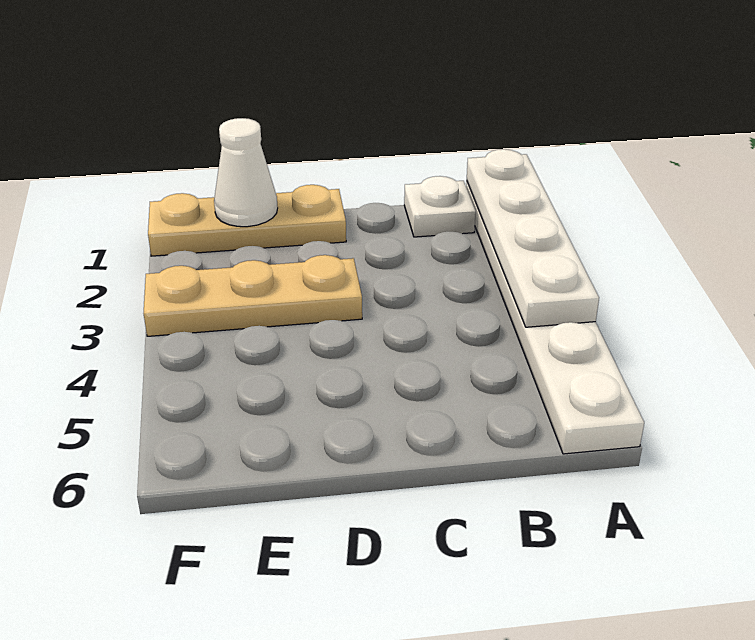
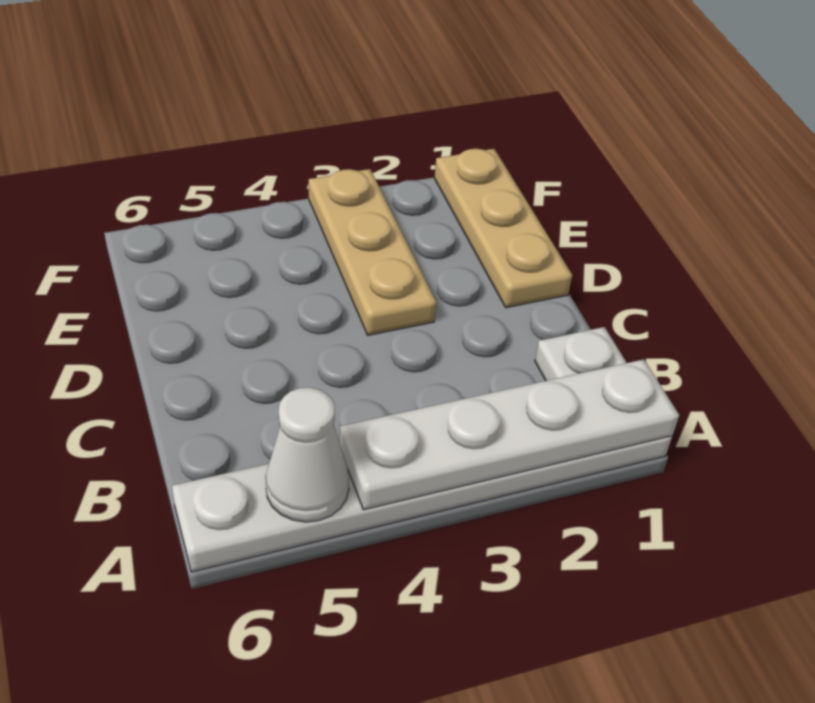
white 1x1 cone [214,118,278,227] -> white 1x1 cone moved to [265,387,349,522]

